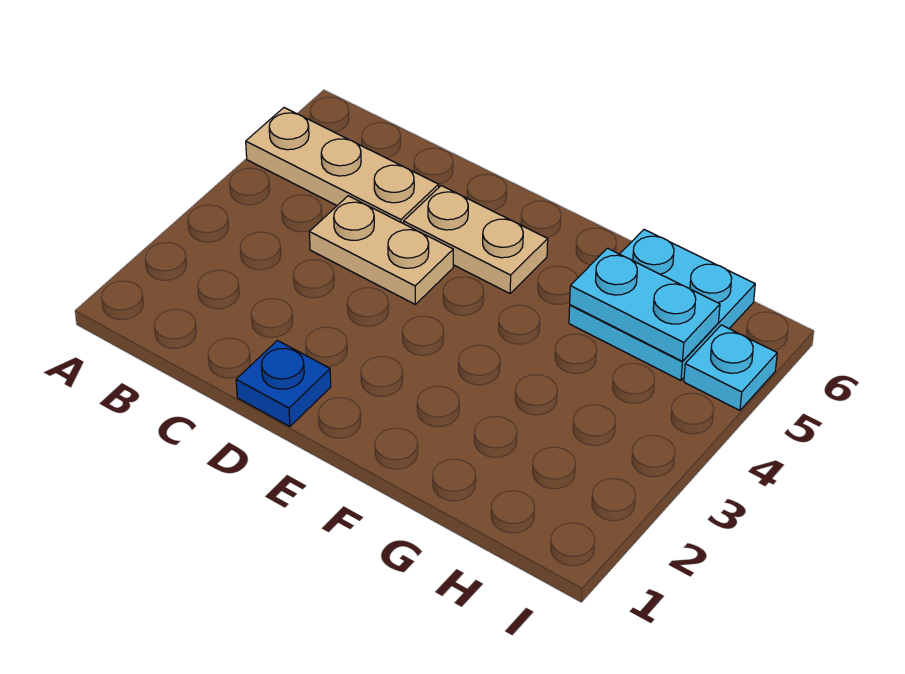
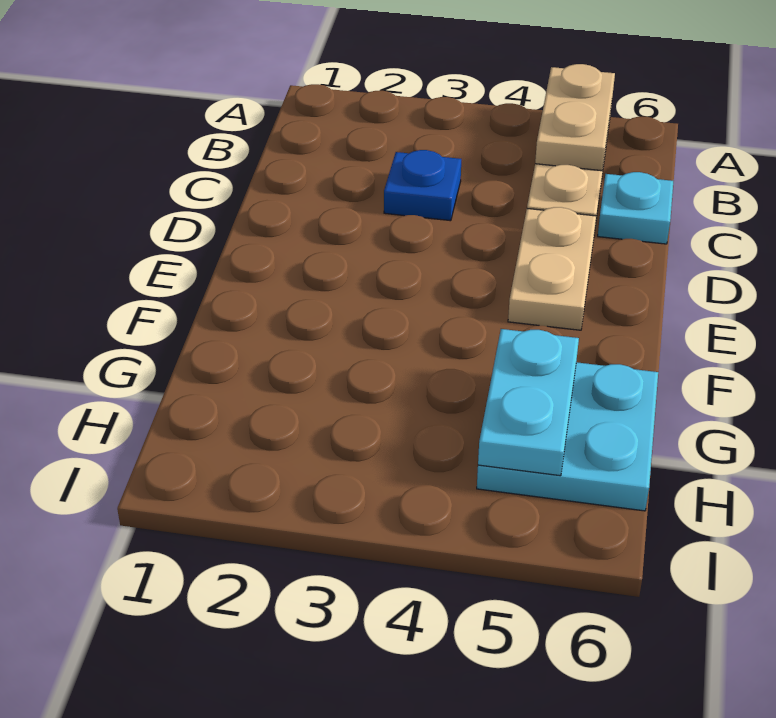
tan 1x2 plate [309,196,453,304] -> tan 1x2 plate moved to [535,64,615,171]
blue 1x1 plate [236,341,331,427] -> blue 1x1 plate moved to [384,150,461,221]
cyan 1x1 plate [684,325,777,410] -> cyan 1x1 plate moved to [598,172,673,244]

